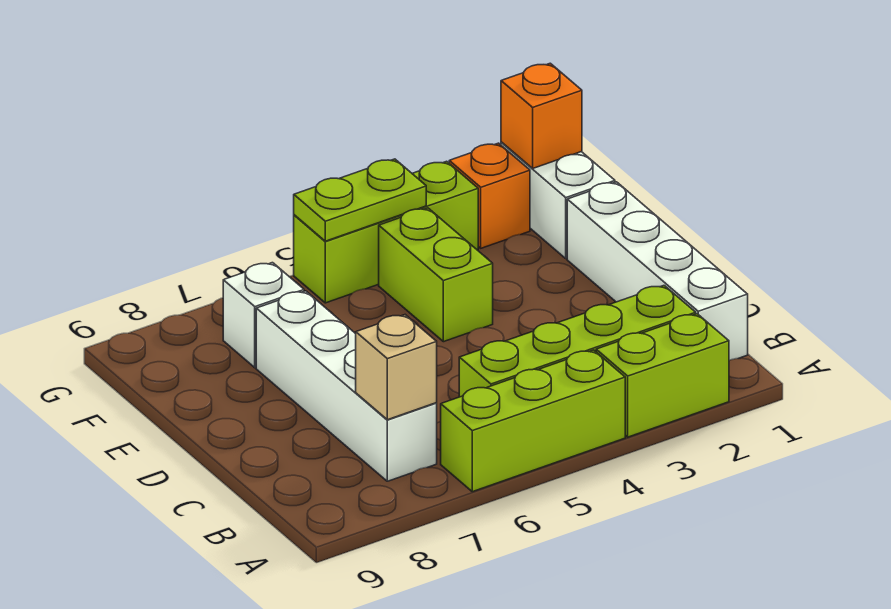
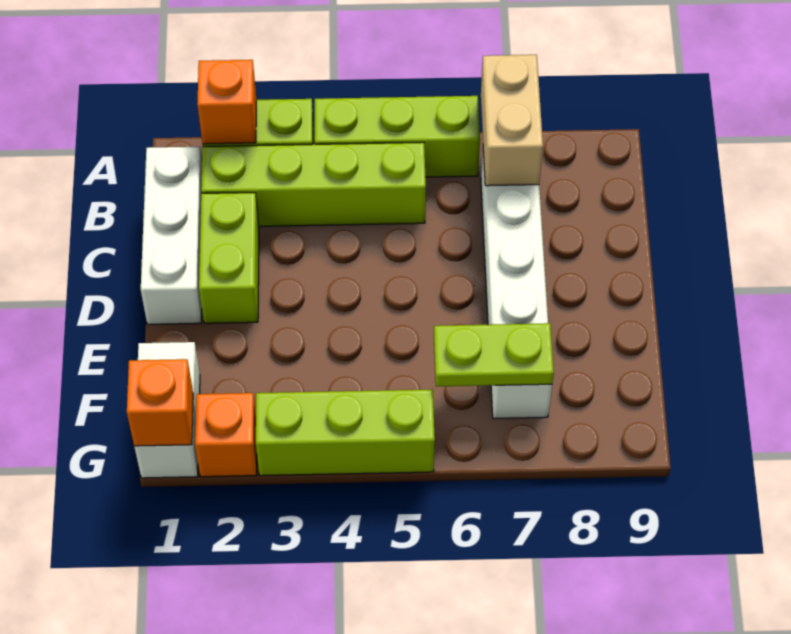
none -> orange 1x1 brick [197,60,256,144]
white 1x4 brick [567,182,748,360] -> white 1x3 brick [141,147,202,324]
tan 1x1 brick [356,315,437,420] -> tan 1x2 brick [481,55,543,186]
lime 1x2 brick [379,208,493,342] -> lime 1x2 brick moved to [199,193,259,323]
lime 1x2 plate [294,159,426,241] -> lime 1x2 plate moved to [434,323,554,387]

